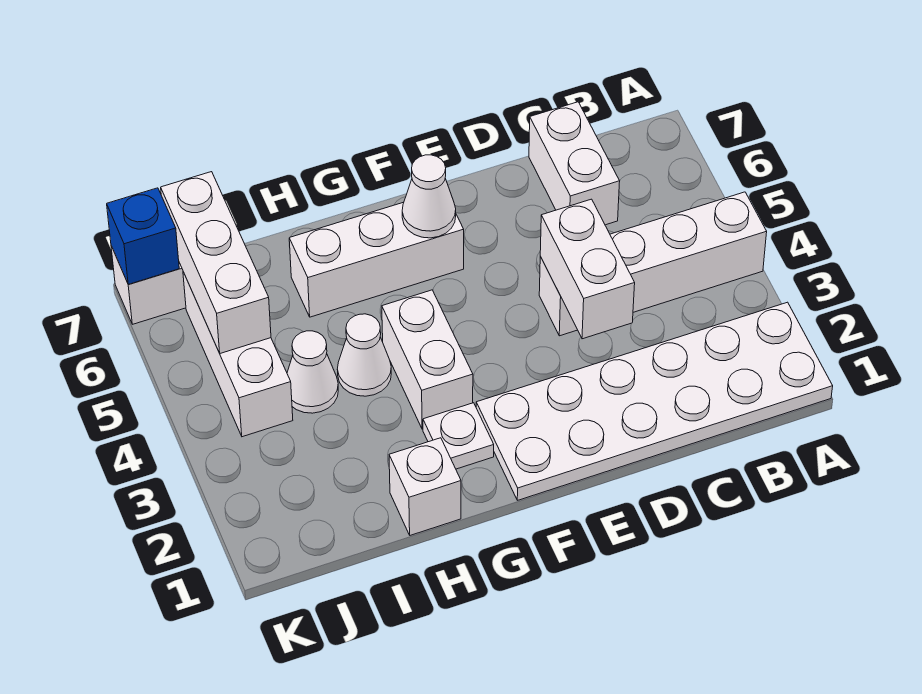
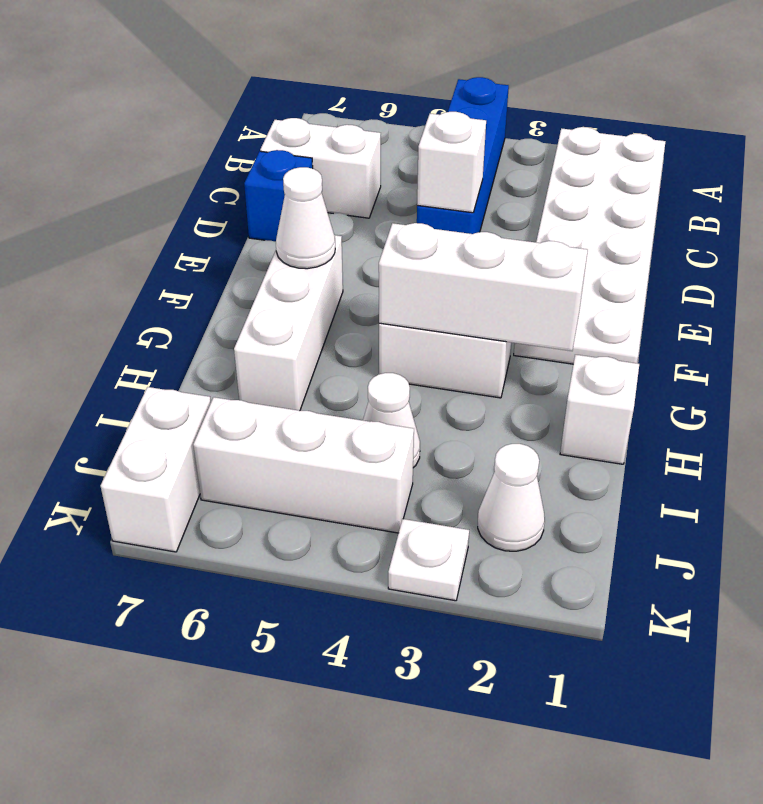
white 1x4 brick [539,192,767,336] -> blue 1x4 brick [417,77,509,234]
white 1x2 brick [540,199,635,339] -> white 1x1 brick [417,112,486,213]
white 1x1 plate [423,403,494,469] -> white 1x1 plate moved to [388,519,469,601]
white 1x1 cone [337,314,391,396] -> white 1x1 cone moved to [478,444,545,551]
white 1x3 brick [161,172,271,353] -> white 1x3 brick moved to [379,223,588,351]
blue 1x1 brick [107,188,179,284] -> blue 1x1 brick moved to [244,150,313,242]

